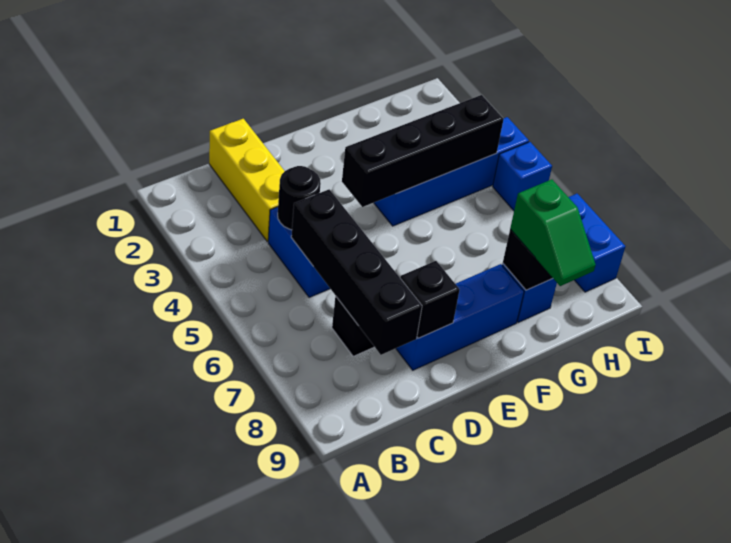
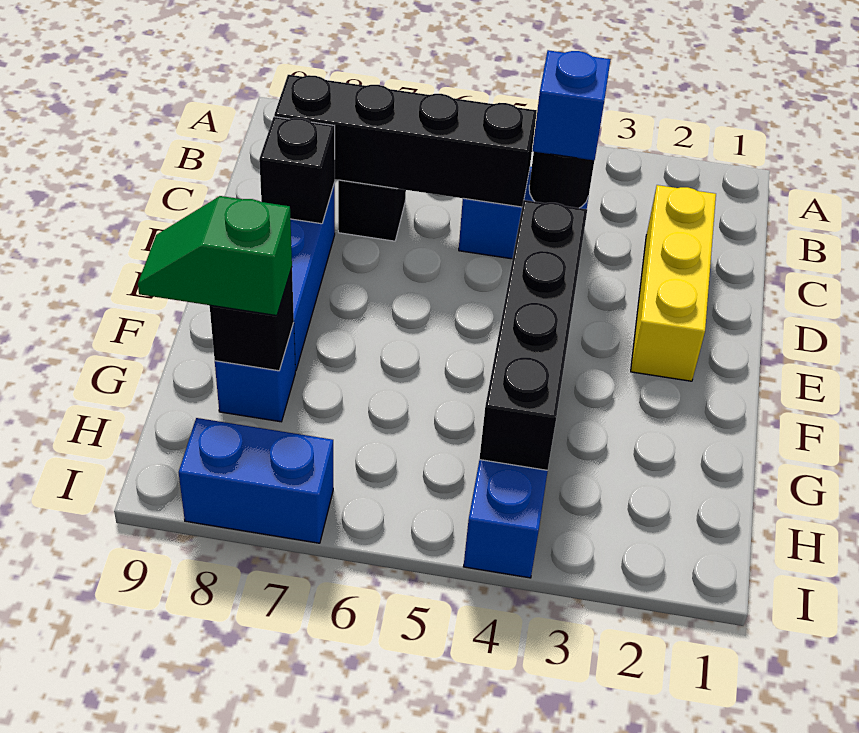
yellow 1x3 brick [209,119,285,242] -> yellow 1x3 brick turned to [631,185,716,381]
blue 1x1 brick [493,142,552,211] -> blue 1x1 brick moved to [533,50,611,160]

